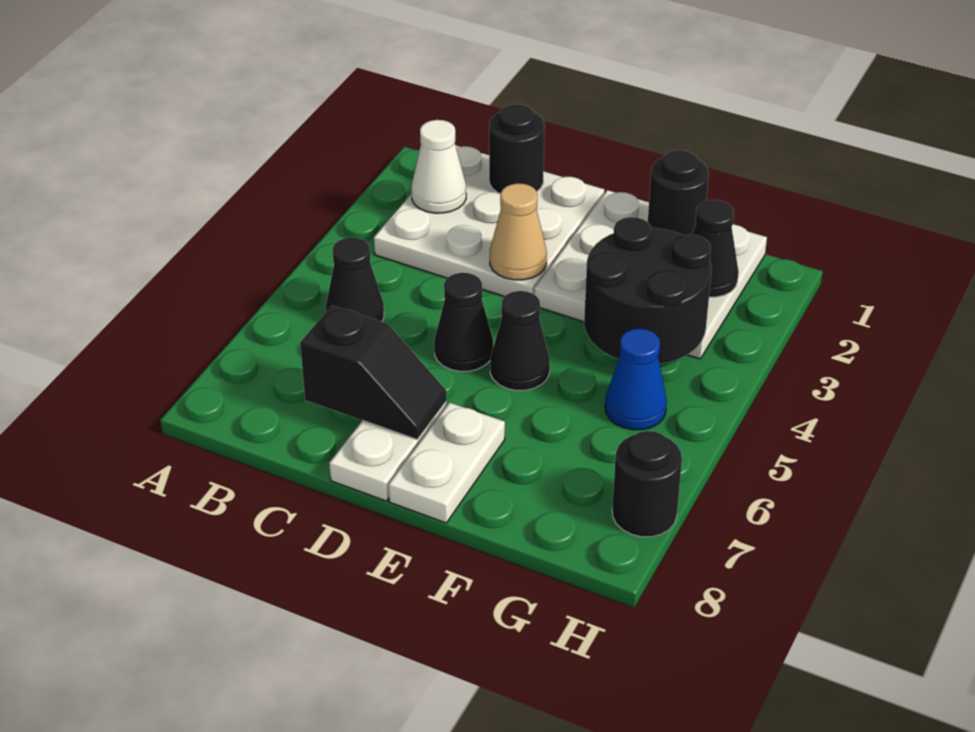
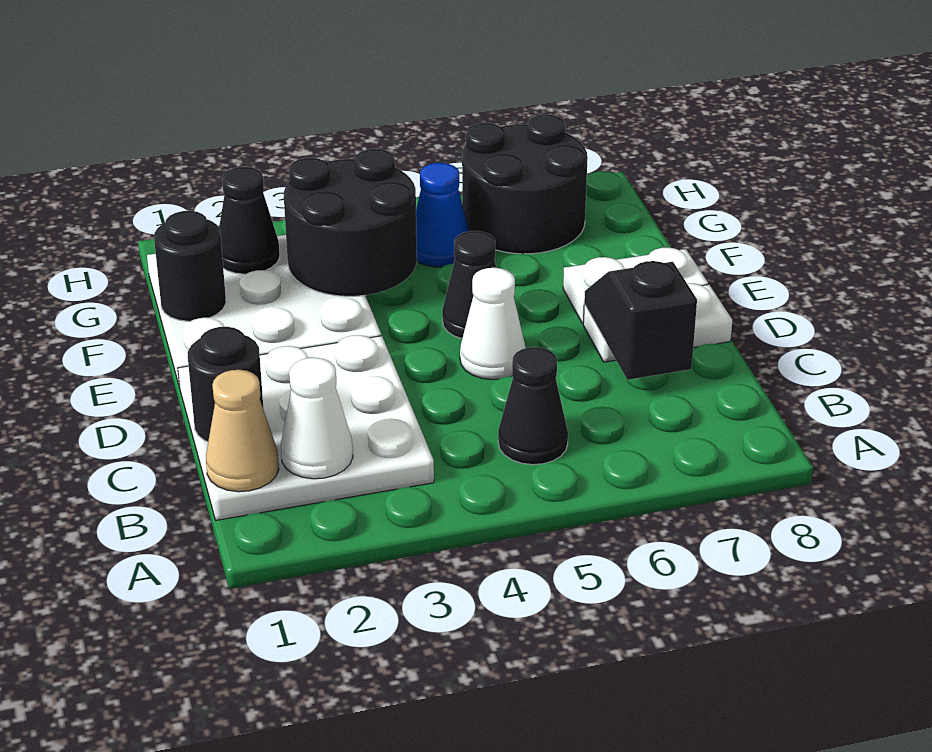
tan 1x1 cone [490,183,547,280] -> tan 1x1 cone moved to [206,370,279,492]
black 1x1 cone [434,273,493,371] -> white 1x1 cone [460,268,526,380]
black 1x1 round brick [612,431,682,537] -> black 2x2 round brick [462,115,588,254]

